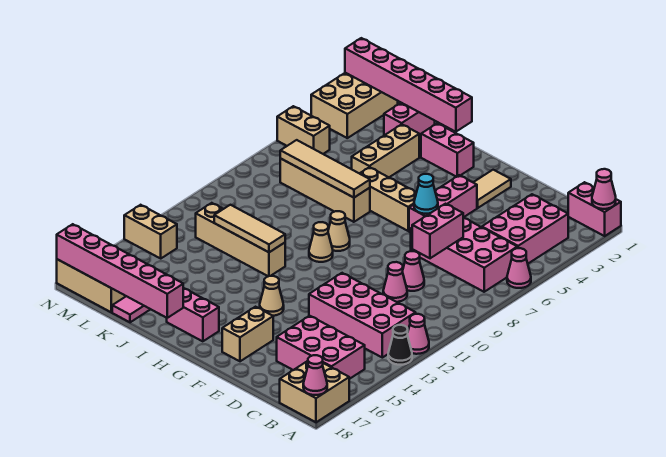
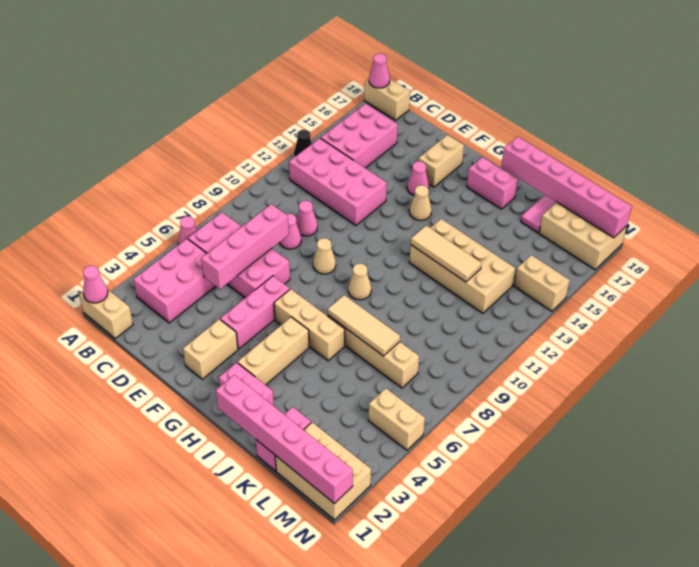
pink 1x2 brick [568,182,621,236] -> tan 1x2 brick [79,289,133,339]
pink 1x1 cone [408,314,429,354] -> pink 1x1 cone moved to [407,161,429,195]
tan 2x2 brick [280,361,349,422] -> tan 1x2 brick [364,79,410,120]
pink 2x3 brick [277,316,365,379] -> pink 2x3 brick turned to [321,104,398,168]
pink 1x2 brick [412,204,464,258] -> pink 1x4 brick [201,204,289,289]
tan 1x2 tile [473,170,511,208] -> tan 1x2 brick [183,319,238,379]
cyan 1x1 cone [414,174,438,214] -> none
tan 1x1 cone [309,222,333,262] -> tan 1x1 cone moved to [313,238,336,274]
tan 1x4 tile [280,140,370,198] -> tan 1x3 tile [328,295,400,356]
tan 1x4 brick [196,203,285,276] -> tan 2x4 brick [409,219,515,313]
tan 1x3 brick [352,124,419,177] -> tan 1x3 brick moved to [238,317,309,385]
tan 2x3 brick [311,73,398,138] -> tan 2x3 brick turned to [275,422,371,520]

